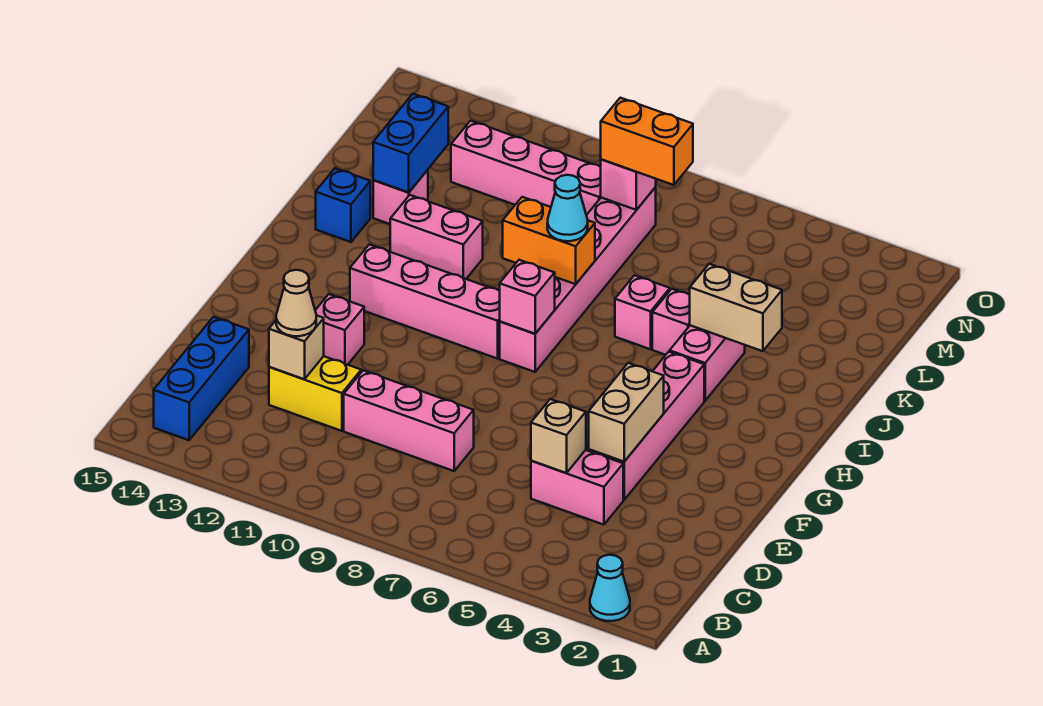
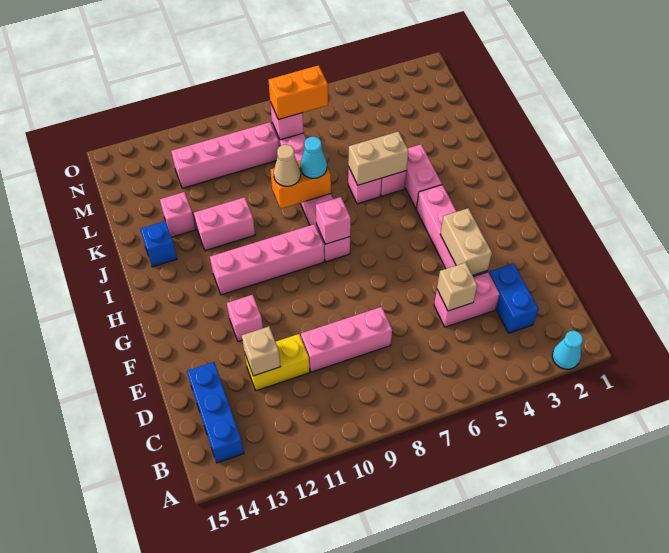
tan 1x1 cone [276,270,316,336] -> tan 1x1 cone moved to [274,145,301,186]
tan 1x2 brick [690,264,782,351] -> tan 1x2 brick moved to [348,132,409,185]
blue 1x2 brick [373,94,448,193] -> blue 1x2 brick moved to [489,263,538,333]

